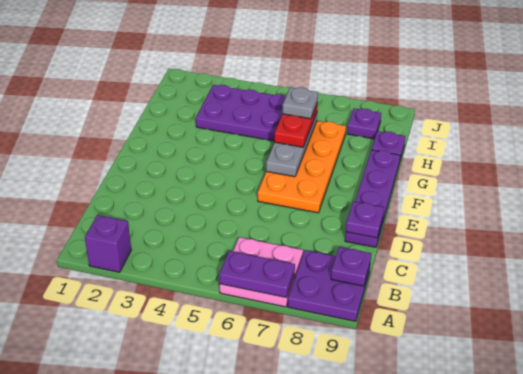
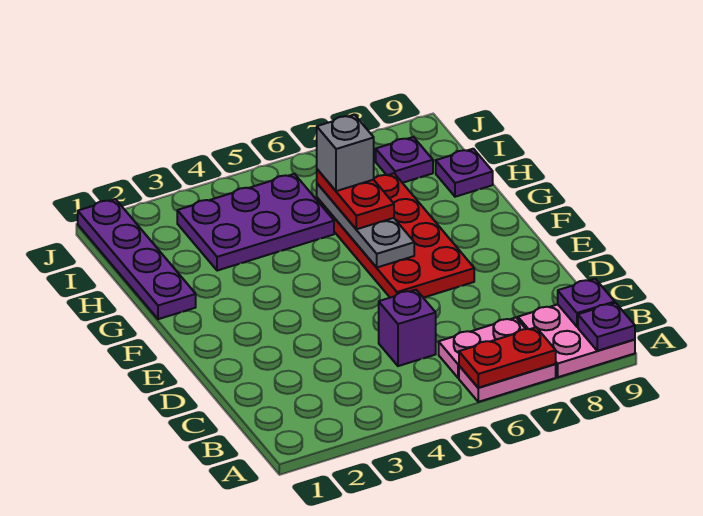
purple 1x1 brick [85,215,131,272] -> purple 1x1 brick moved to [379,290,436,366]
purple 1x2 plate [219,251,295,297] -> red 1x2 plate [459,327,556,388]
purple 2x2 plate [288,250,370,322] -> pink 2x2 plate [518,304,635,377]
purple 1x4 plate [345,150,400,247] -> purple 1x4 plate moved to [78,199,196,319]
purple 1x1 plate [346,201,384,238] -> purple 1x1 plate moved to [578,303,635,351]
orange 2x4 plate [258,121,346,213] -> red 2x4 plate [317,173,474,298]
grey 1x1 plate [283,87,318,119] -> grey 1x1 brick [317,115,374,191]

